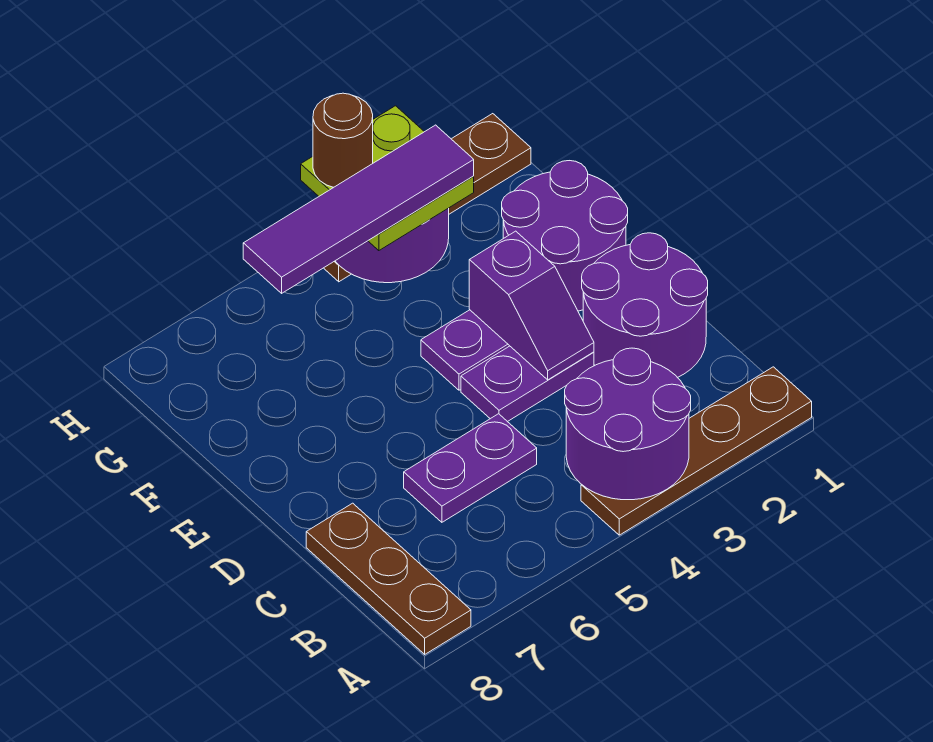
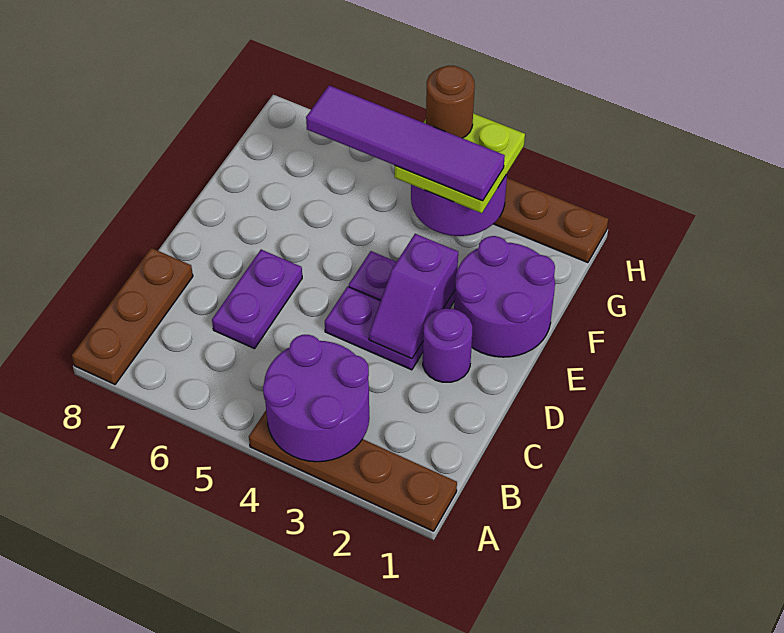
purple 2x2 round brick [582,233,708,378] -> purple 1x1 round brick [423,309,472,382]
purple 1x2 plate [404,414,537,522] -> purple 1x2 plate turned to [212,250,302,349]

